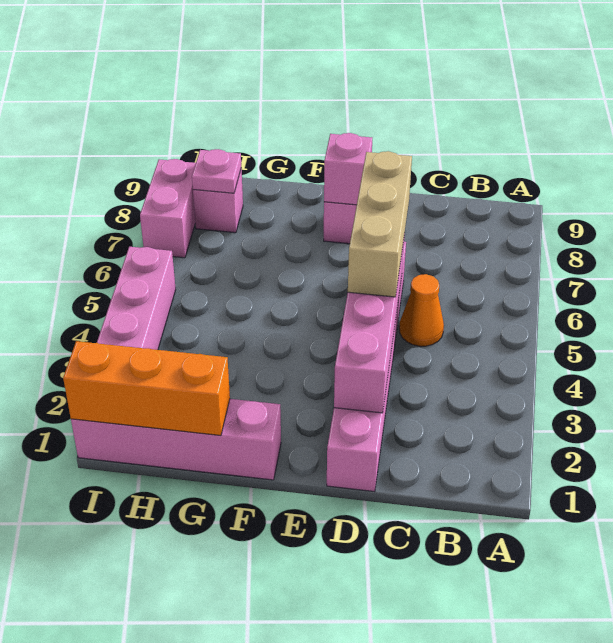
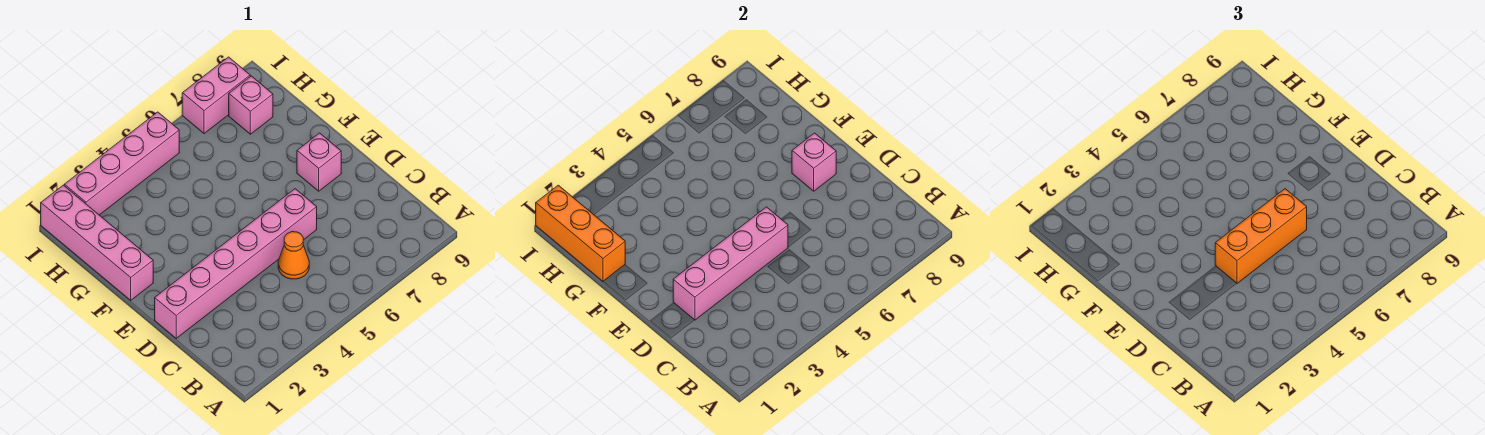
tan 1x3 brick [348,151,412,297] -> orange 1x3 brick [1215,189,1307,283]
pink 1x1 plate [192,149,241,193] -> none

